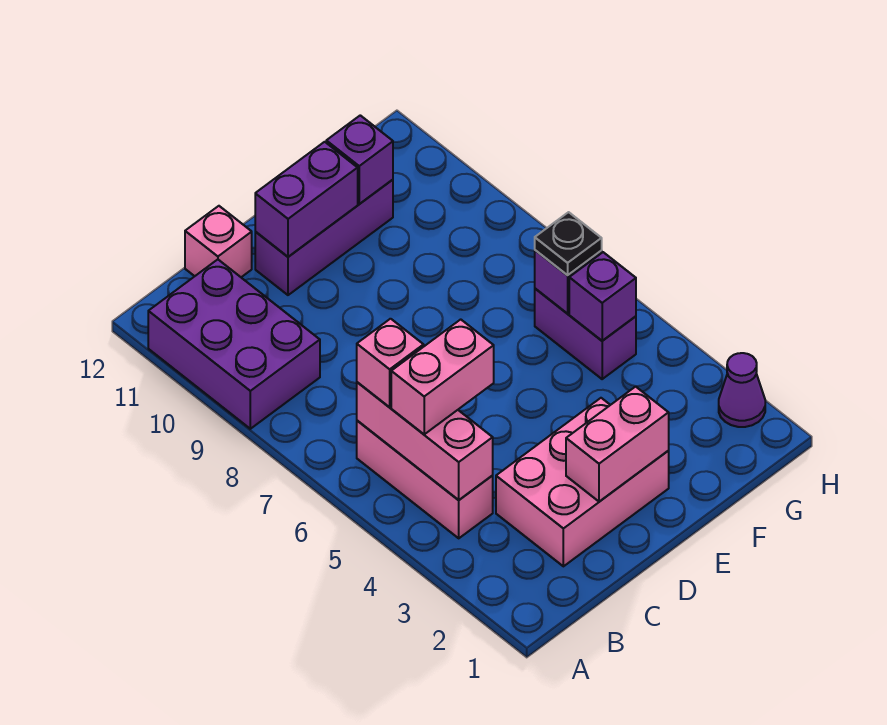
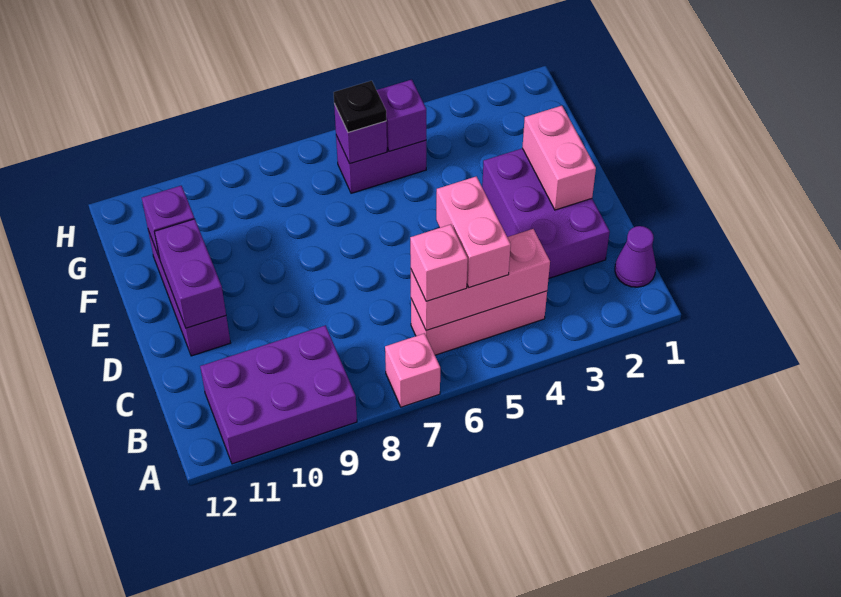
pink 2x3 brick [496,398,669,566] -> purple 2x3 brick [482,148,610,278]
pink 1x1 brick [185,206,252,277] -> pink 1x1 brick moved to [385,333,440,407]
purple 1x1 cone [719,353,765,427] -> purple 1x1 cone moved to [615,226,656,287]

